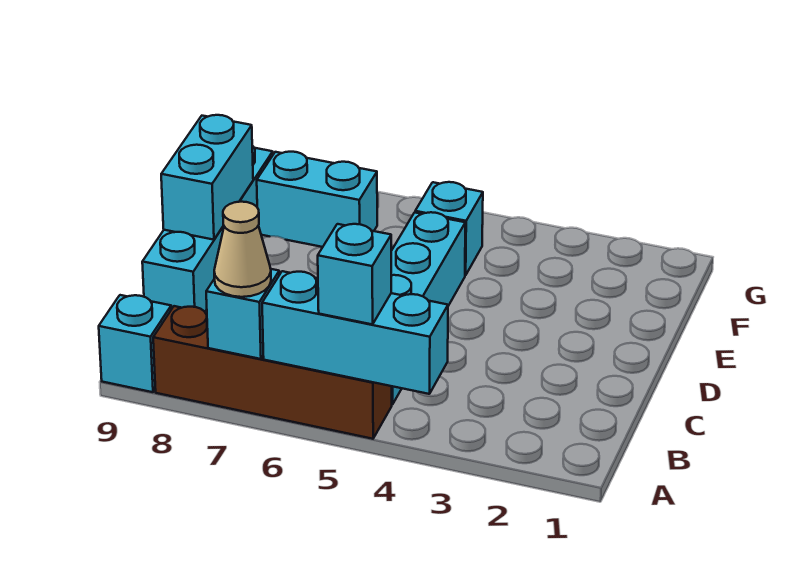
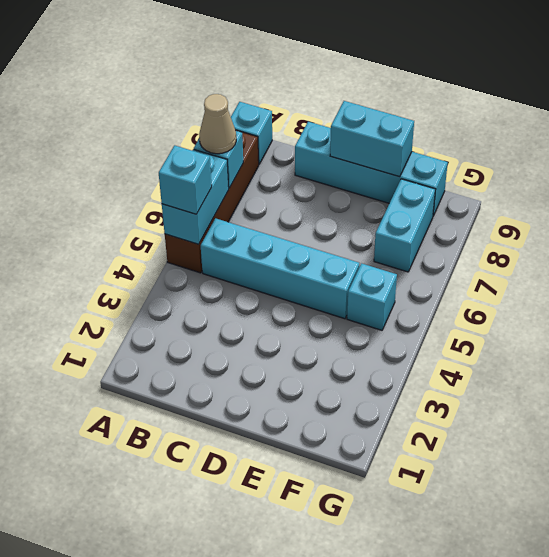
cyan 1x3 brick [262,271,448,394] -> cyan 1x2 brick [162,149,229,244]

